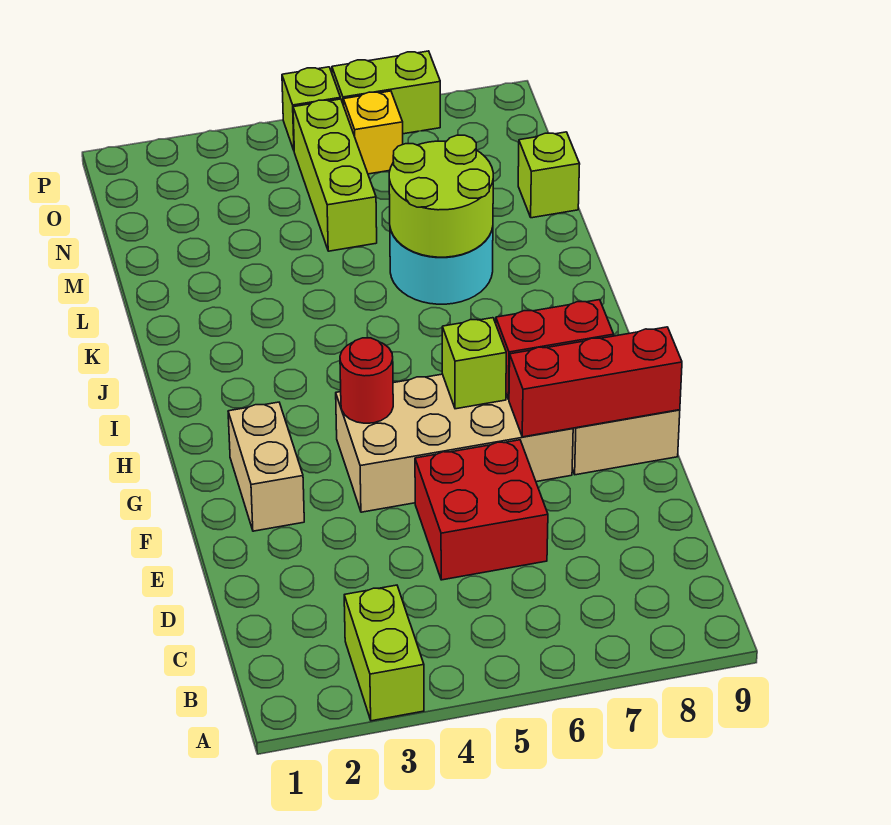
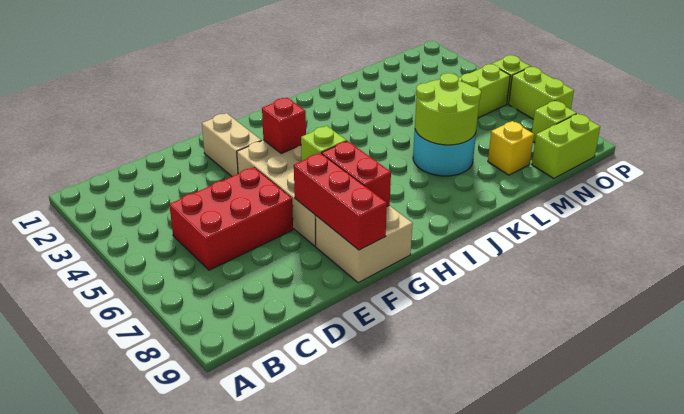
lime 1x2 brick [344,585,424,721] -> lime 1x2 brick moved to [532,114,600,178]
red 2x2 brick [415,440,548,580] -> red 2x3 brick [169,167,293,270]
tan 1x2 brick [228,402,304,531] -> tan 1x2 brick turned to [202,113,261,176]
red 1x1 round brick [340,338,393,423] -> red 1x1 brick [262,98,306,154]
lime 1x1 brick [518,132,580,218] -> lime 1x1 brick moved to [532,101,577,143]
yellow 1x1 brick [343,91,403,174] -> yellow 1x1 brick moved to [488,121,534,175]

